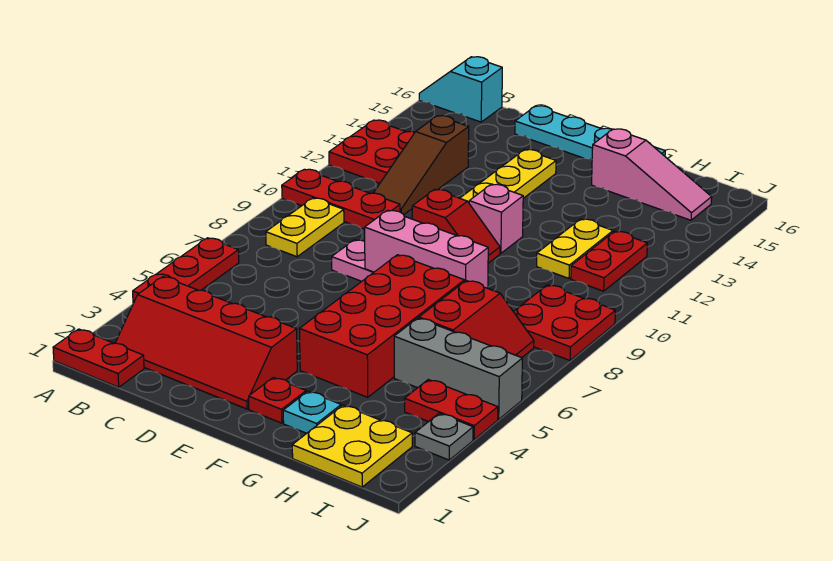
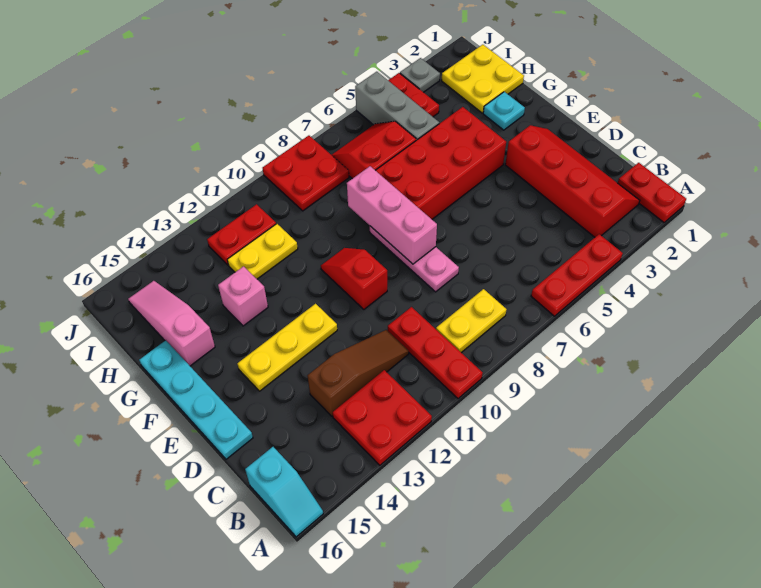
red 1x1 plate [249,377,306,423] -> none
pink 1x1 brick [469,184,523,253] -> pink 1x1 brick moved to [218,266,268,326]

